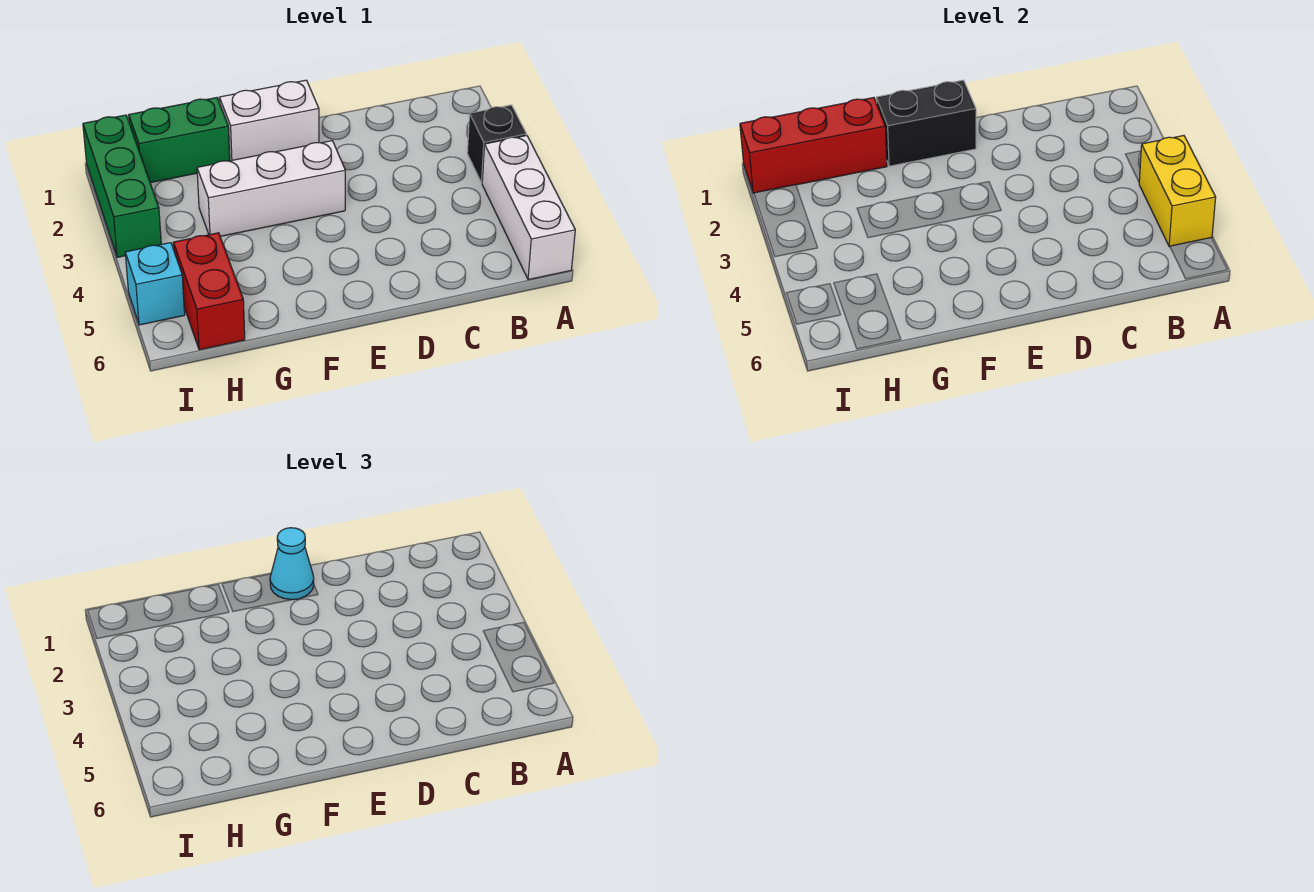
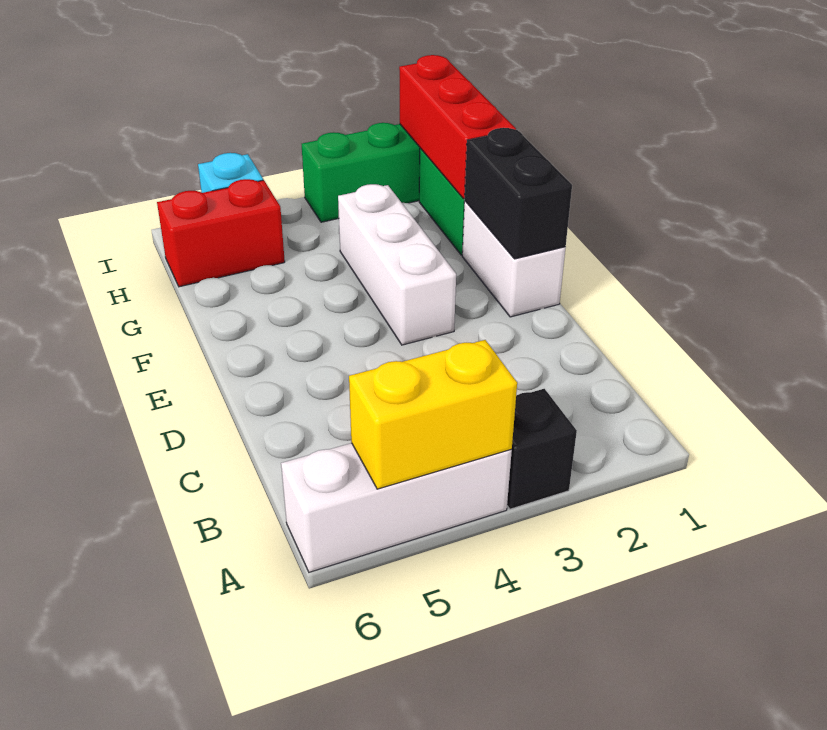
cyan 1x1 cone [270,528,314,600] -> none

